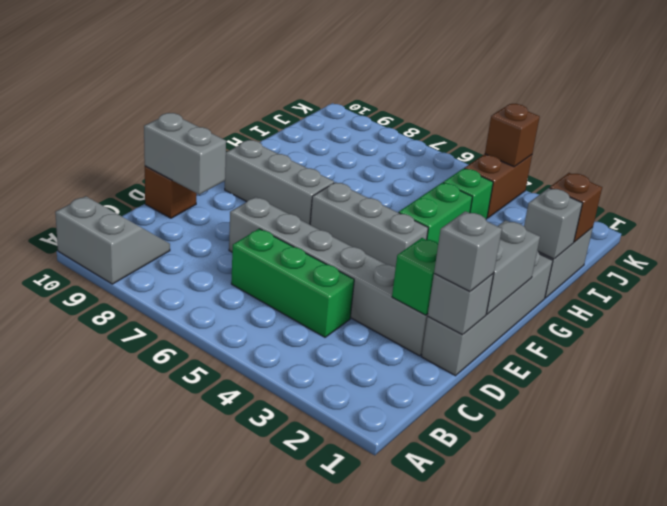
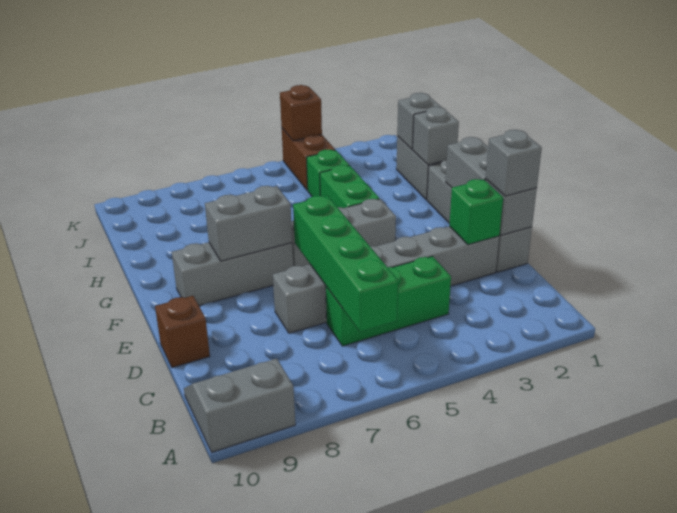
none -> green 1x4 brick [293,196,398,332]
grey 1x2 brick [144,113,226,195] -> grey 1x2 brick moved to [205,186,292,261]
brown 1x1 brick [550,173,602,242] -> grey 1x1 brick [397,93,441,149]

